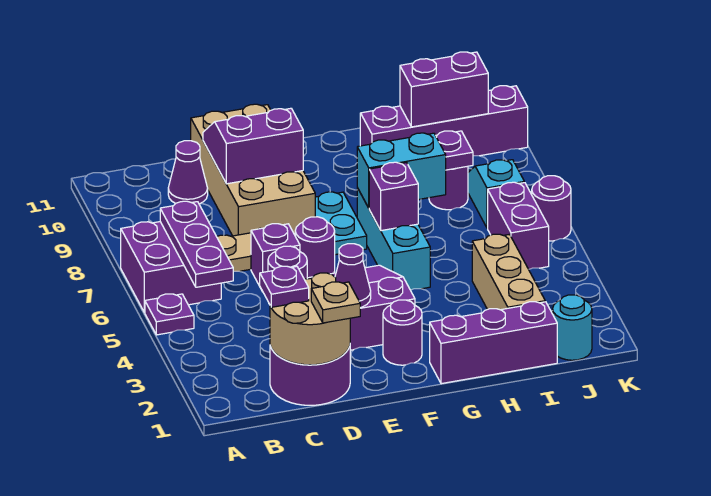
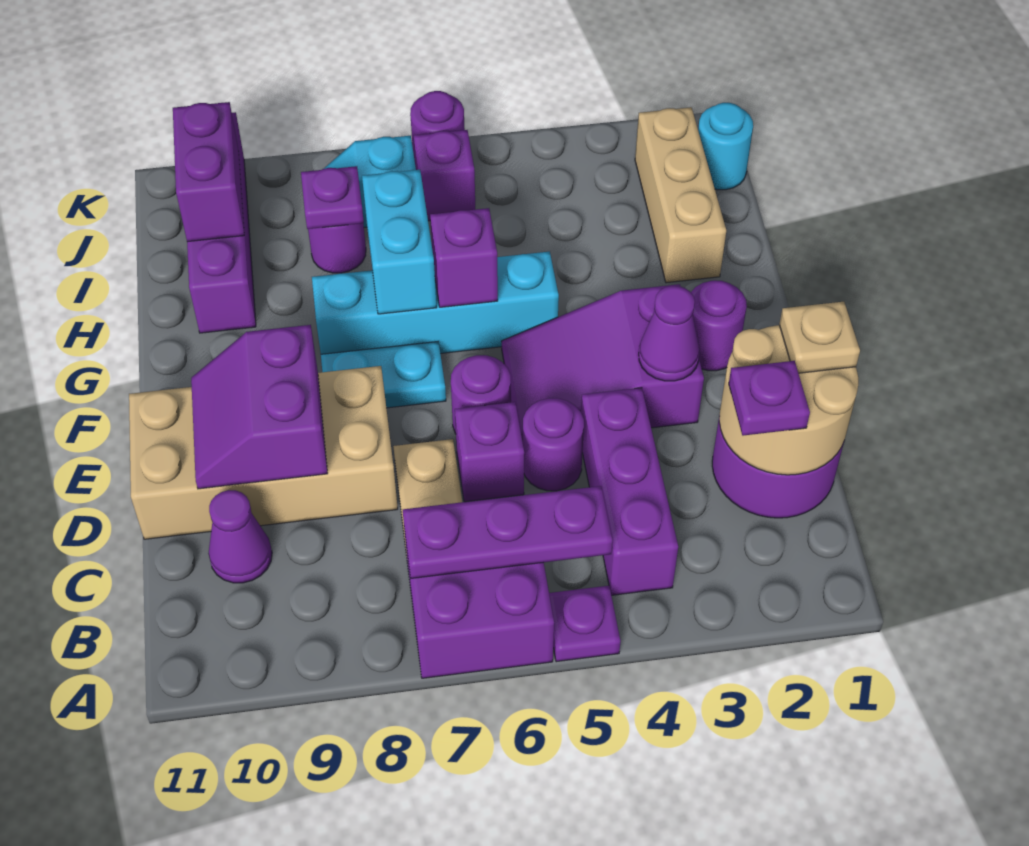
purple 1x3 brick [430,302,557,384] -> purple 1x3 brick moved to [581,388,678,595]
cyan 1x3 brick [357,188,430,290] -> cyan 1x4 brick [312,251,559,354]
tan 1x3 brick [472,234,545,310] -> tan 1x3 brick turned to [635,107,726,283]
purple 1x2 brick [488,182,549,269] -> purple 1x1 brick [414,130,476,221]

